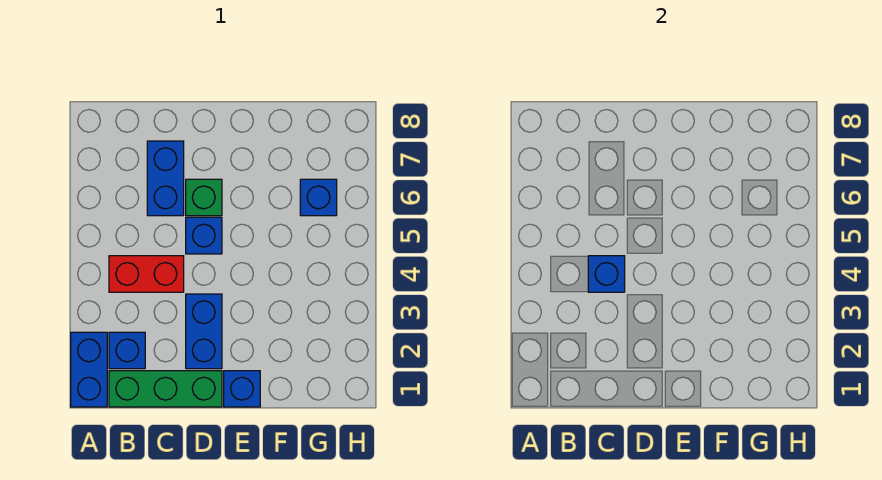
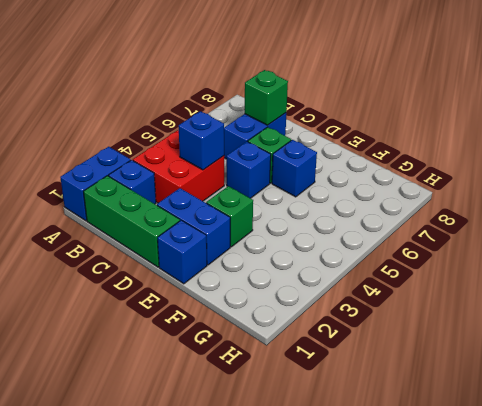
red 1x2 brick [109,256,184,292] -> red 2x2 brick [133,130,224,203]
none -> green 1x1 brick [245,70,288,125]
blue 1x2 brick [186,294,222,369] -> blue 1x2 brick turned to [157,188,230,265]
none -> green 1x1 brick [206,186,253,247]
blue 1x1 brick [300,179,337,216] -> blue 1x1 brick moved to [272,140,317,197]

